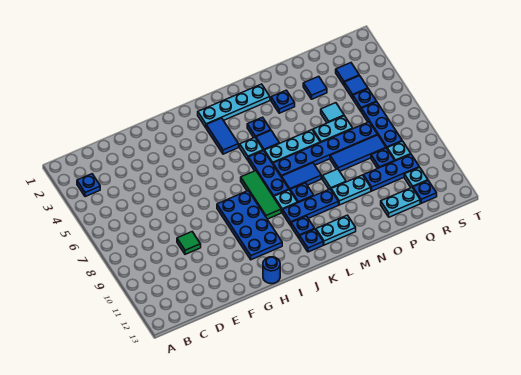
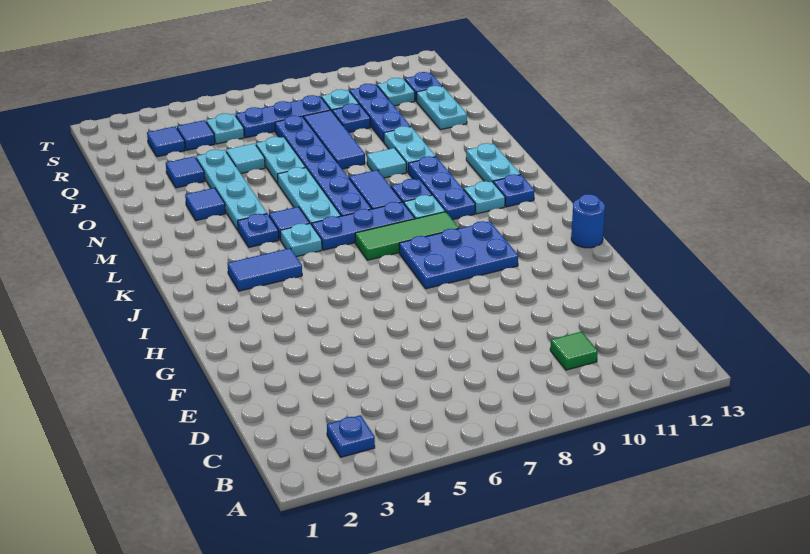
green 1x1 tile [177,232,201,254] -> green 1x1 tile moved to [550,332,598,370]
blue 2x4 plate [217,191,282,260] -> blue 2x3 plate [399,221,518,289]
cyan 1x4 plate [198,84,270,127] -> cyan 1x4 plate moved to [196,149,267,230]
blue 1x1 plate [291,216,315,239] -> cyan 1x1 plate [464,181,505,214]
blue 1x1 plate [271,90,295,113] -> blue 1x1 tile [185,188,225,220]
blue 1x1 plate [353,89,377,112] -> cyan 1x1 plate [206,113,244,144]

